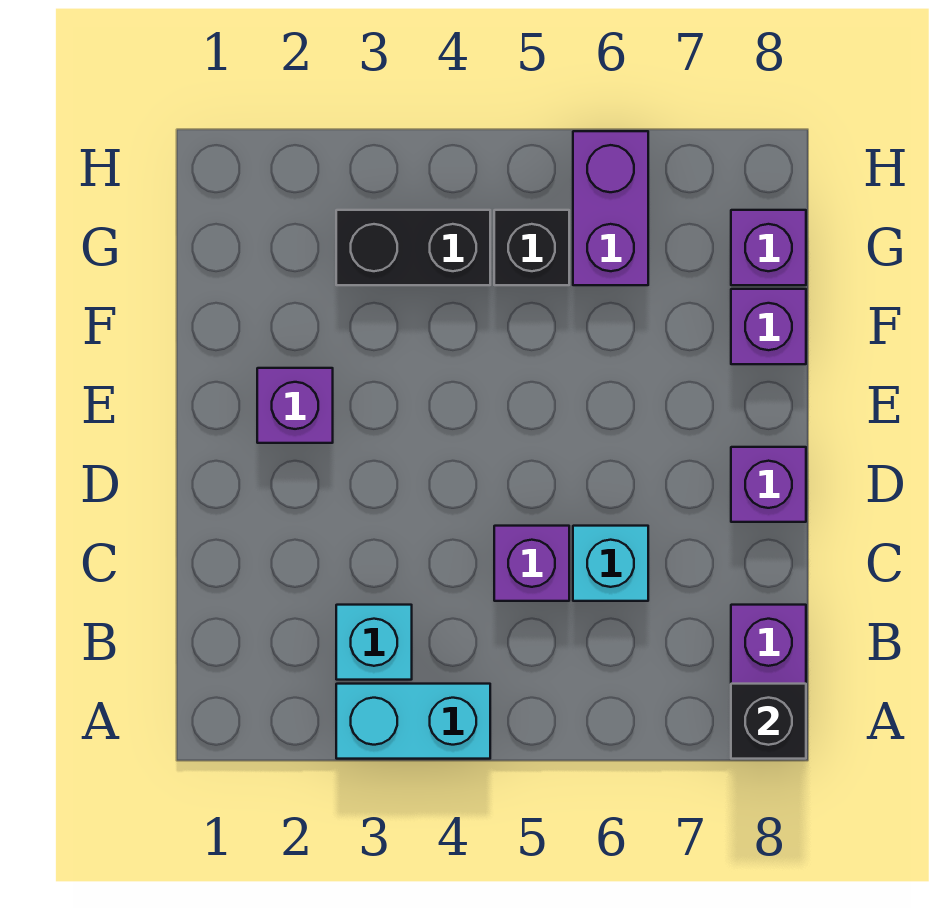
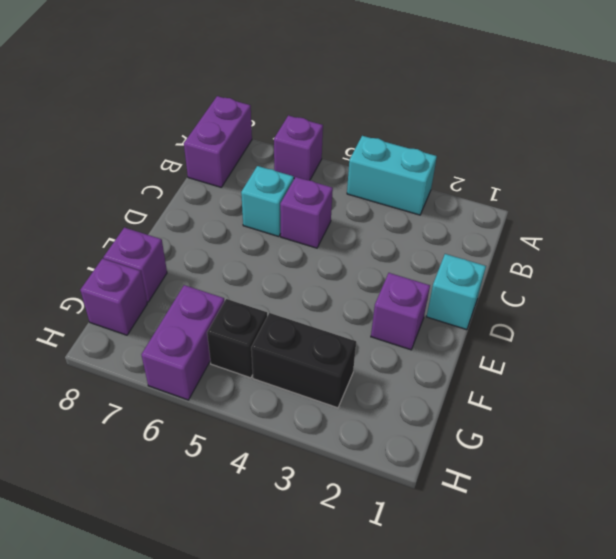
black 1x1 brick [731,684,806,759] -> none
cyan 1x1 brick [336,605,412,680] -> cyan 1x1 brick moved to [426,254,486,330]
purple 1x1 brick [731,447,806,522] -> purple 1x1 brick moved to [274,115,323,180]

